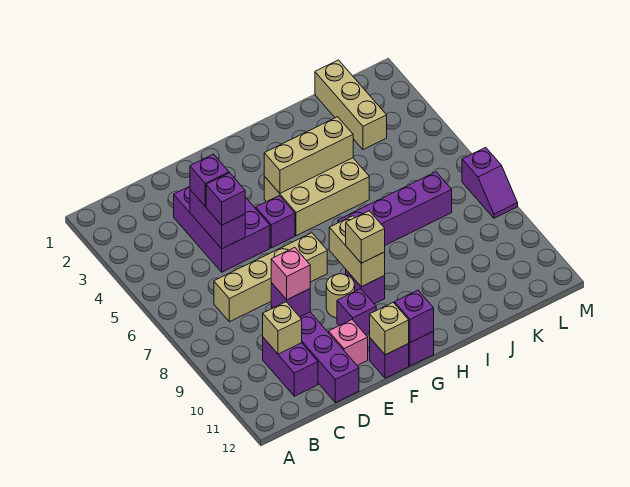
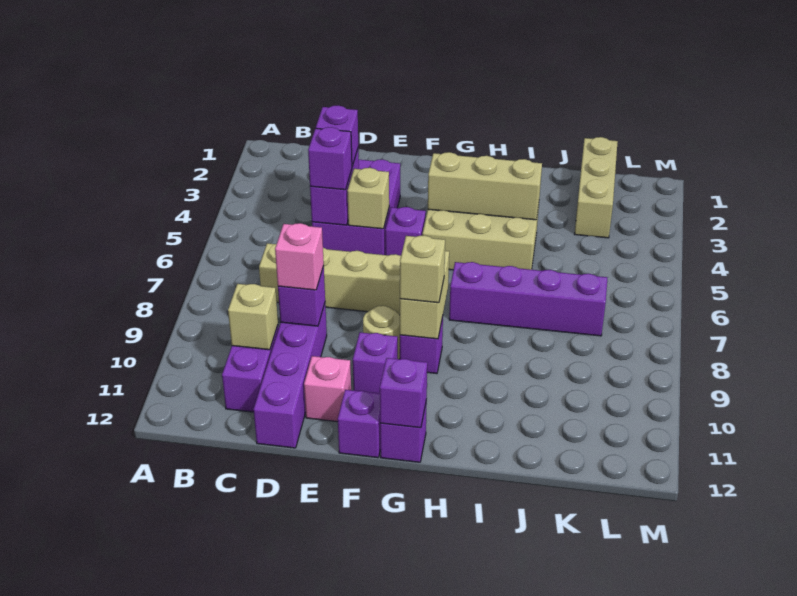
tan 1x1 brick [370,303,409,355] -> tan 1x1 brick moved to [347,168,389,229]
purple 1x2 slope [462,147,518,218] -> none

